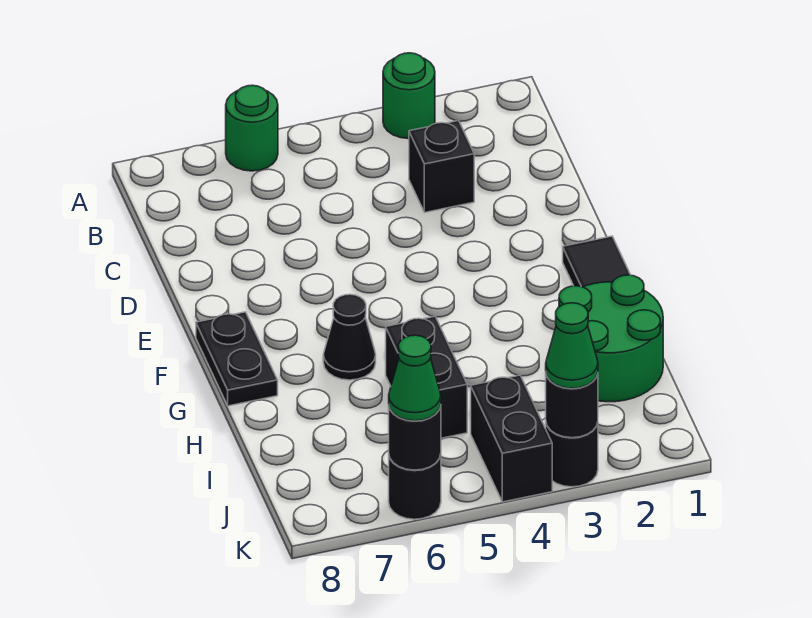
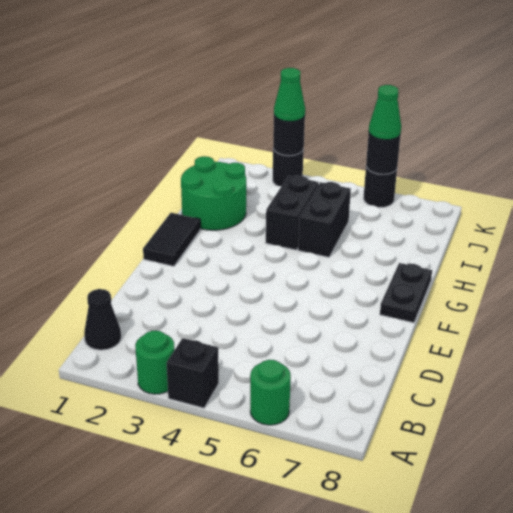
black 1x1 brick [409,121,474,212] -> black 1x1 brick moved to [167,338,219,408]
black 1x1 cone [323,294,376,380] -> black 1x1 cone moved to [84,289,121,350]
black 1x2 brick [471,375,552,502] -> black 1x2 brick moved to [266,175,319,250]

